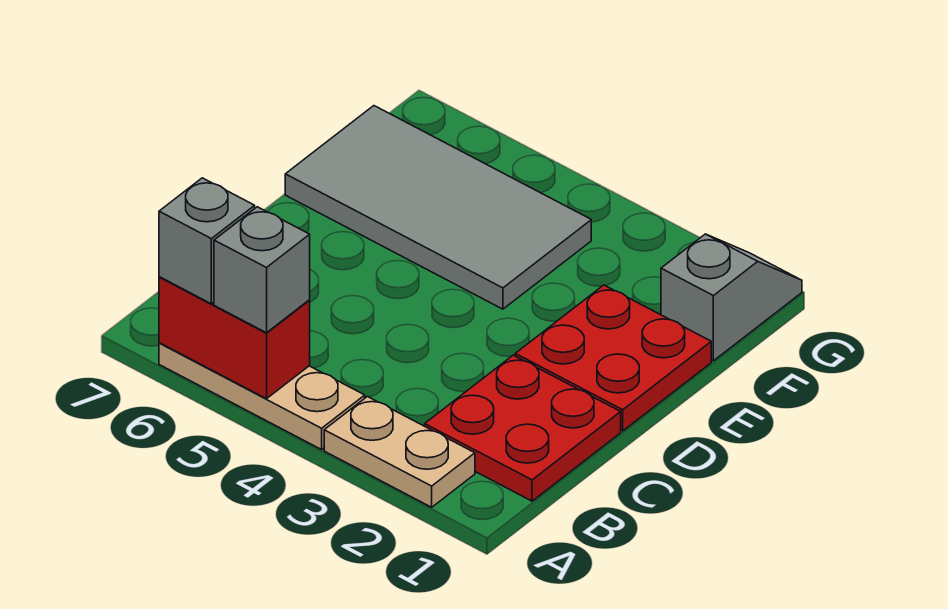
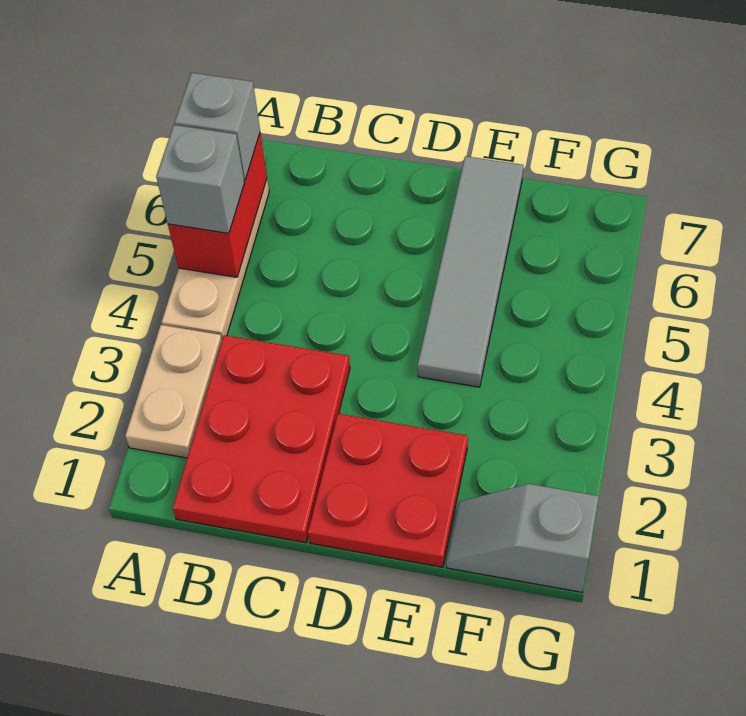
red 2x2 plate [425,355,621,501] -> red 2x3 plate [173,335,350,543]
grey 2x4 tile [285,106,591,309] -> grey 1x4 tile [418,156,523,387]
grey 1x2 slope [661,234,802,361] -> grey 1x2 slope turned to [446,484,599,592]

